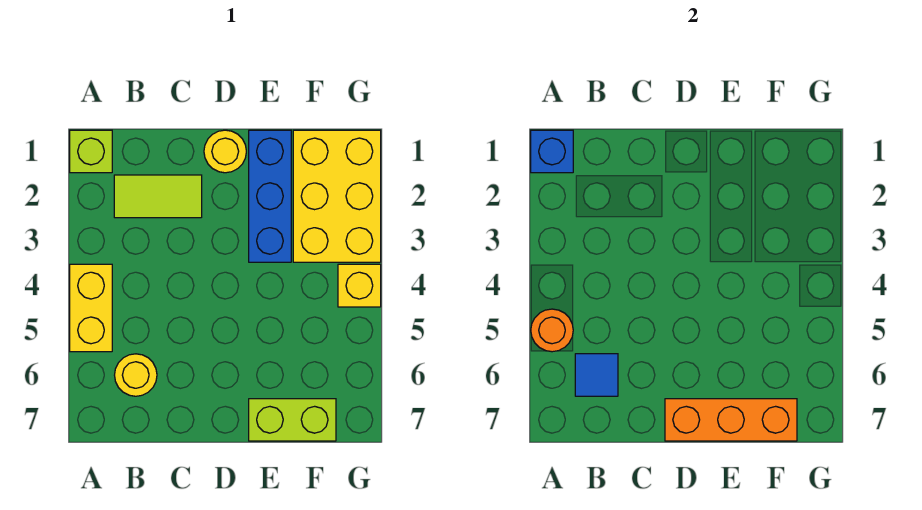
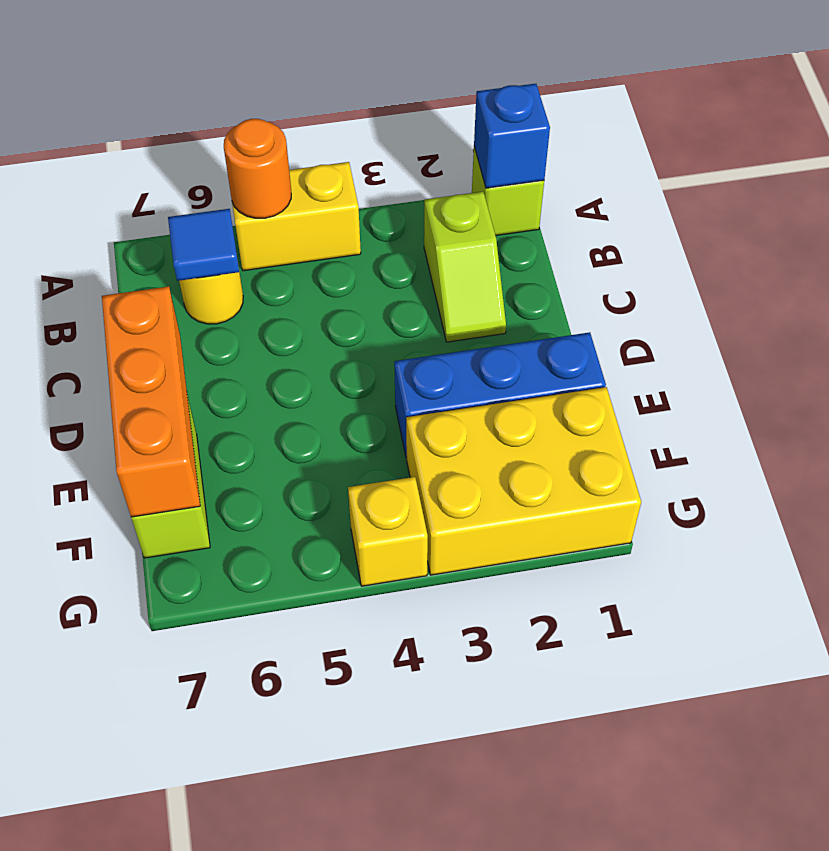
lime 1x2 tile [114,175,202,218] -> lime 1x2 slope [424,192,506,342]
yellow 1x1 round brick [204,130,246,173] -> none

